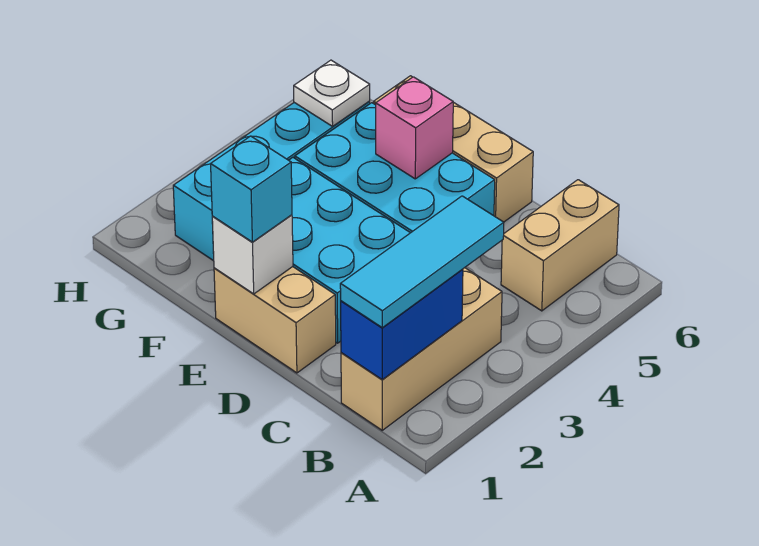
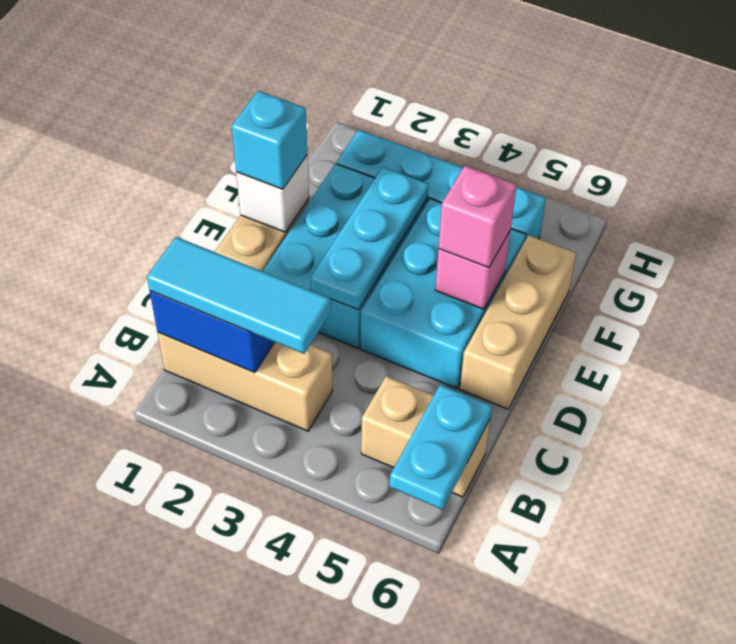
none -> cyan 1x2 plate [390,385,492,510]
none -> cyan 1x3 plate [310,167,429,310]
none -> pink 1x1 brick [439,166,517,268]
white 1x1 plate [294,60,370,126] -> none

